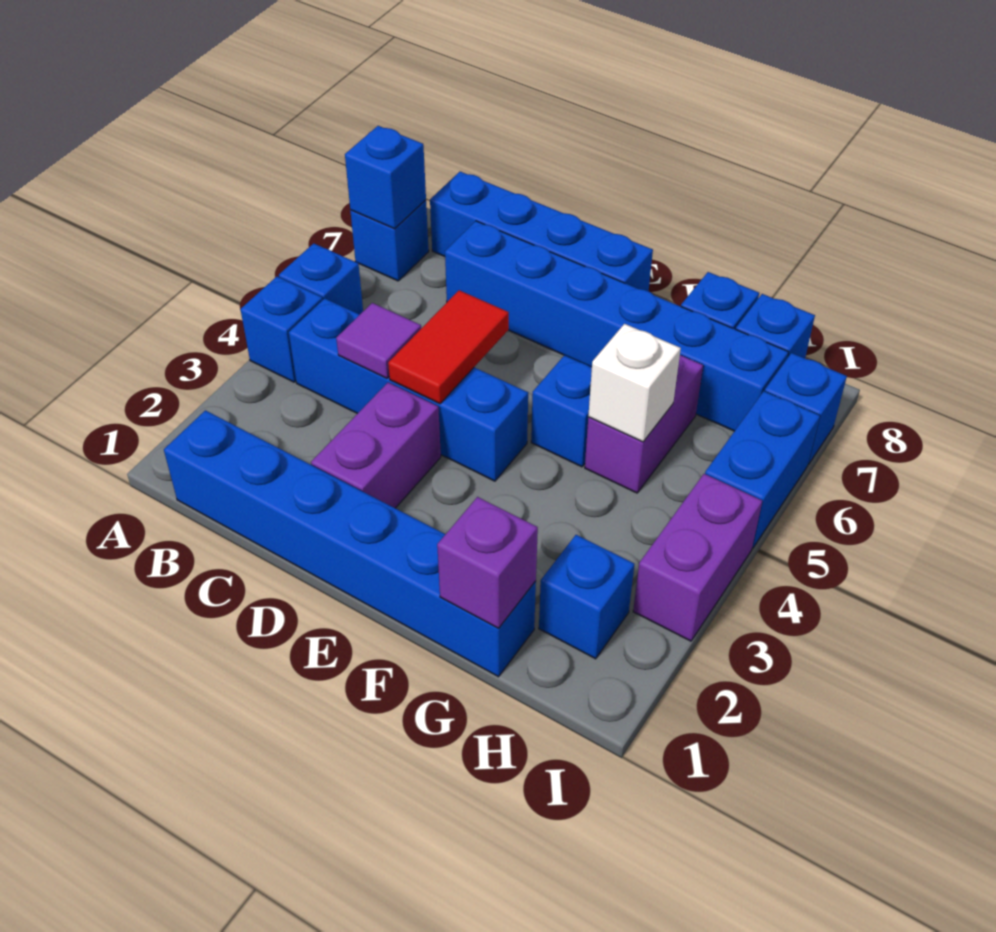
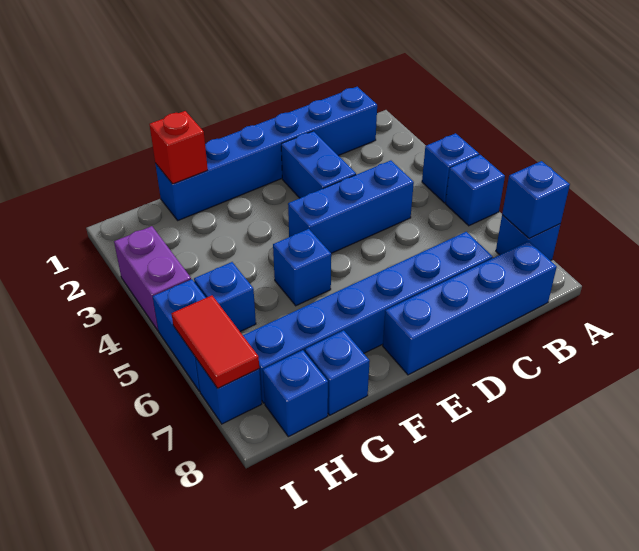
blue 1x4 brick [289,298,528,481] -> blue 1x3 brick [288,160,414,253]
purple 1x1 tile [336,303,421,378] -> none
purple 1x2 brick [311,383,441,508] -> blue 1x2 brick [281,131,356,198]
red 1x2 tile [388,290,509,404] -> red 1x2 tile moved to [171,295,259,388]
purple 1x1 brick [437,497,538,628] -> red 1x1 brick [149,111,208,184]
purple 1x2 brick [585,355,703,493] -> none
white 1x1 brick [588,324,681,442] -> none
blue 1x1 brick [539,535,634,659] -> blue 1x1 brick moved to [194,262,256,332]

